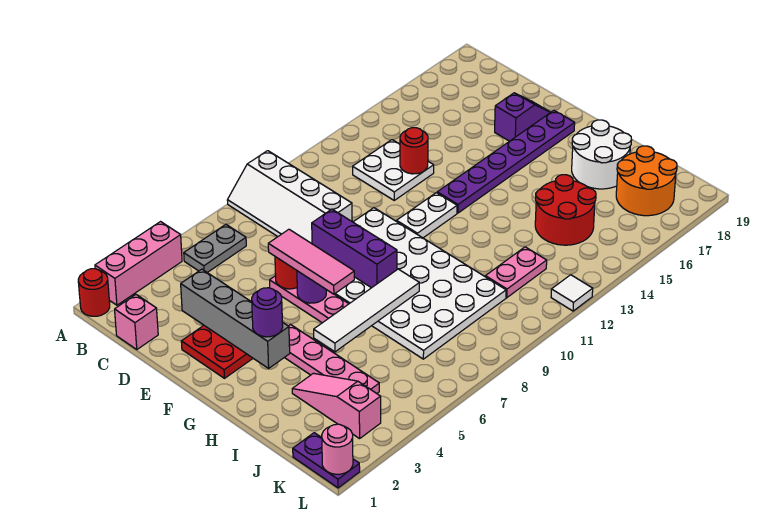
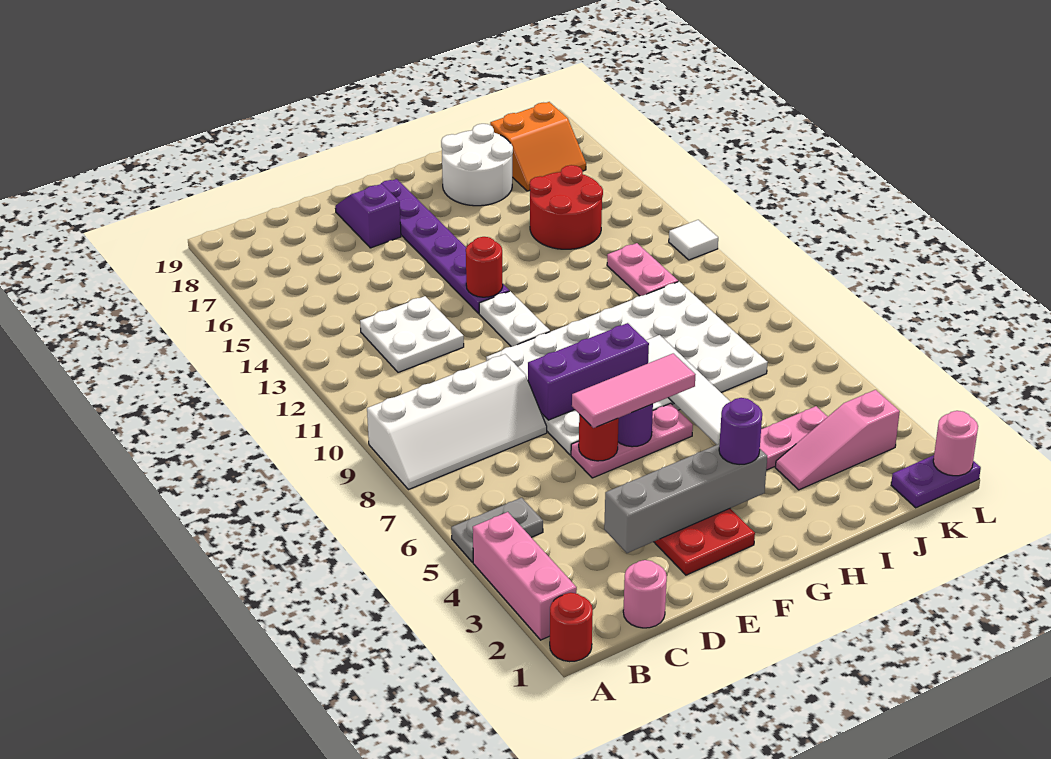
grey 1x2 plate [184,225,246,273] -> grey 1x2 plate turned to [451,498,543,562]
pink 1x1 brick [115,295,158,349] -> pink 1x1 round brick [623,560,667,628]
red 1x1 round brick [400,128,428,174] -> red 1x1 round brick moved to [466,237,503,297]
orange 2x2 round brick [616,146,677,216] -> orange 2x2 slope [490,102,586,191]

